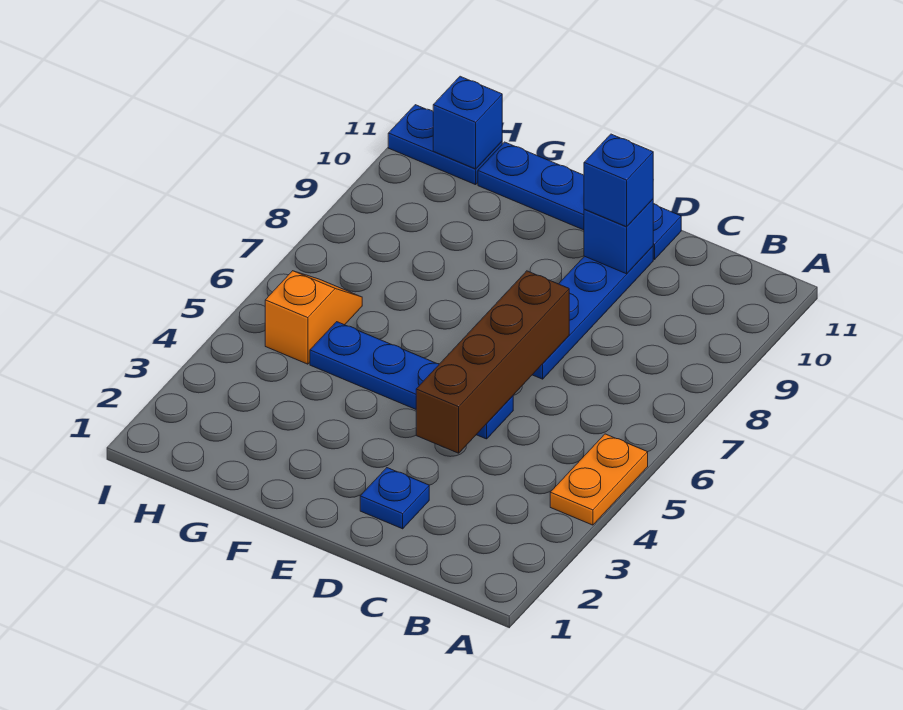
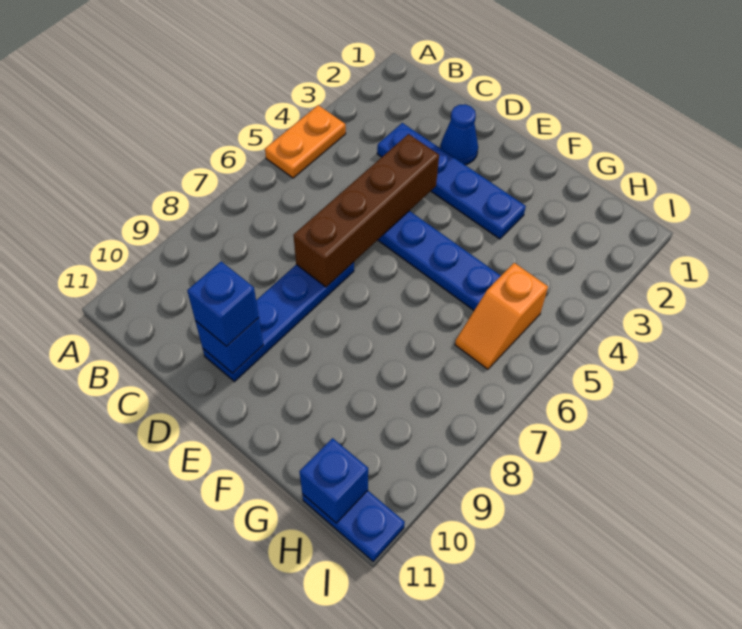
blue 1x1 plate [360,468,429,529] -> blue 1x1 cone [440,104,478,165]
blue 1x4 plate [478,142,681,259] -> blue 1x4 plate moved to [377,123,526,239]

